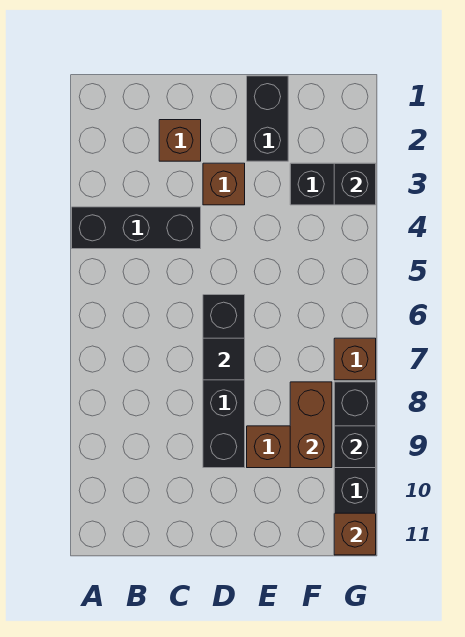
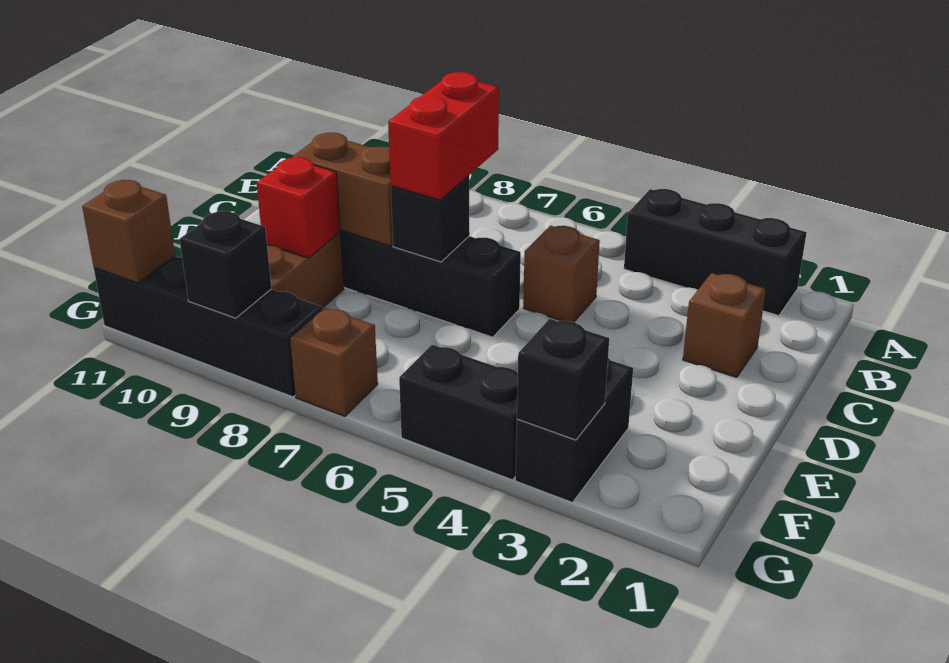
black 1x3 brick [72,207,201,249] -> black 1x3 brick turned to [624,189,807,316]
none -> red 1x2 brick [388,72,499,200]
brown 1x1 brick [203,163,245,205] -> brown 1x1 brick moved to [523,226,600,322]
black 1x1 tile [203,338,245,380] -> black 1x1 brick [391,176,470,262]
black 1x2 brick [247,76,288,161] -> black 1x2 brick moved to [399,345,518,480]
none -> red 1x1 brick [257,157,340,258]
brown 1x2 brick [290,382,332,468] -> brown 1x2 brick moved to [292,133,393,246]

